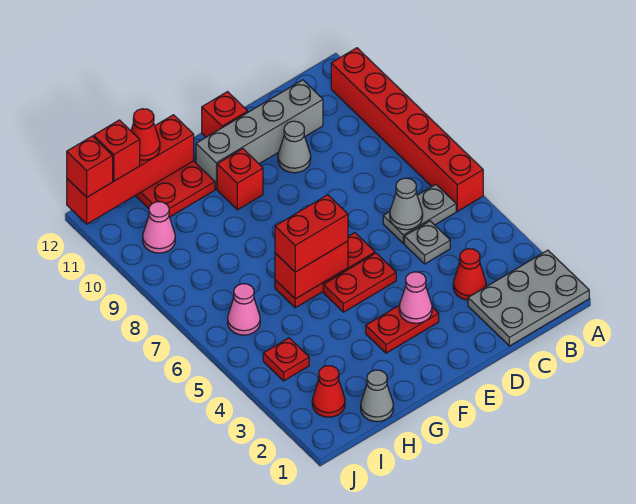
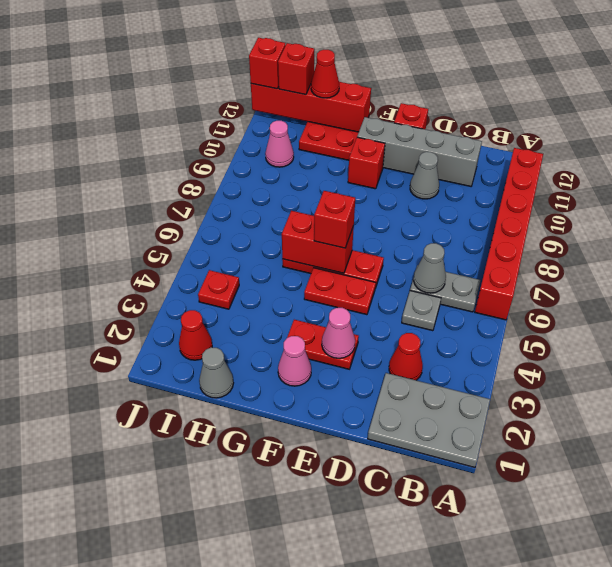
red 1x2 brick [275,195,348,272] -> red 1x1 brick [314,191,355,248]
pink 1x1 cone [228,284,260,335] -> pink 1x1 cone moved to [278,336,311,386]

